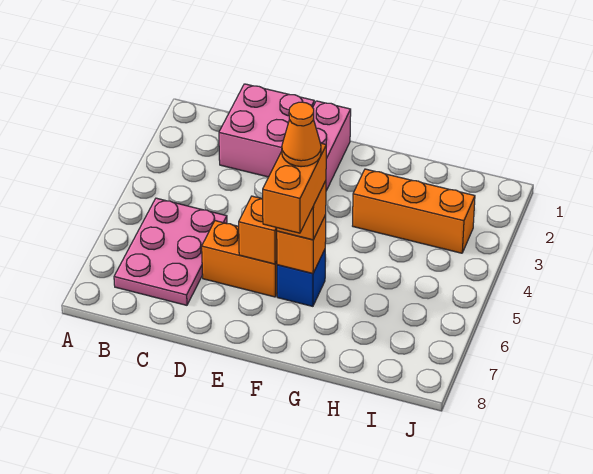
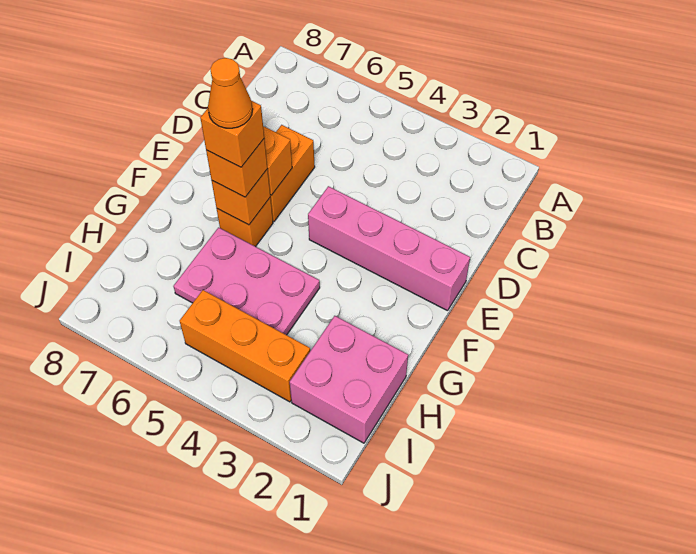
pink 2x3 plate [114,198,227,305] -> pink 2x3 plate moved to [173,227,320,335]
pink 2x2 brick [219,84,314,177] -> pink 2x2 brick moved to [290,316,408,443]
blue 1x1 brick [277,250,325,306] -> orange 1x1 brick [217,197,273,247]
orange 1x2 brick [263,143,326,233] -> orange 1x1 brick [200,101,264,167]
orange 1x3 brick [353,169,475,253] -> orange 1x3 brick turned to [180,290,311,402]

